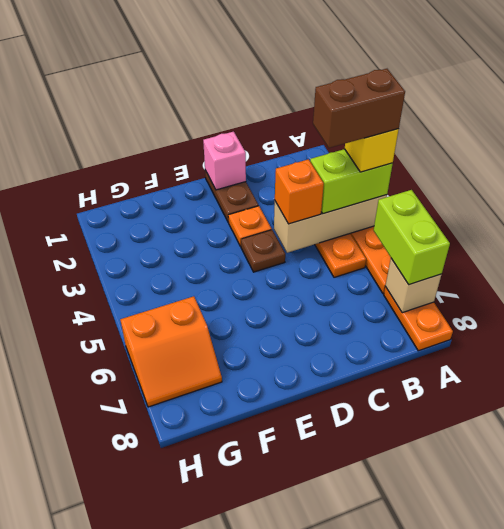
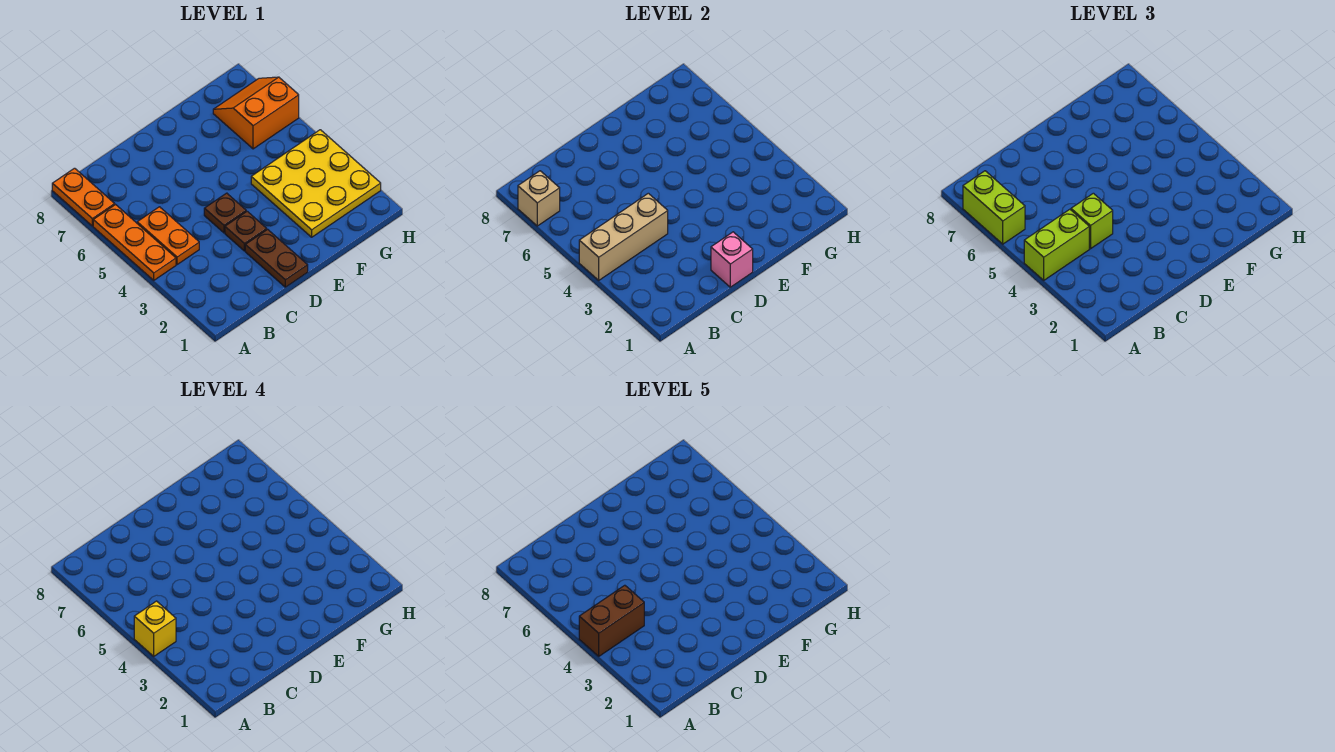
orange 1x1 brick [275,159,324,224] -> lime 1x1 brick [1071,193,1113,249]
orange 1x1 plate [228,206,272,247] -> brown 1x1 plate [225,211,267,251]
none -> yellow 3x3 plate [251,130,381,237]

